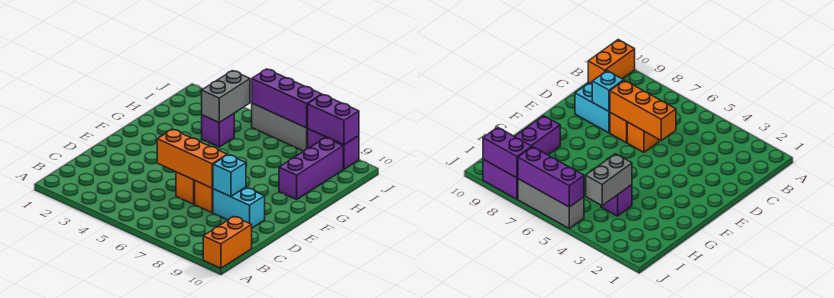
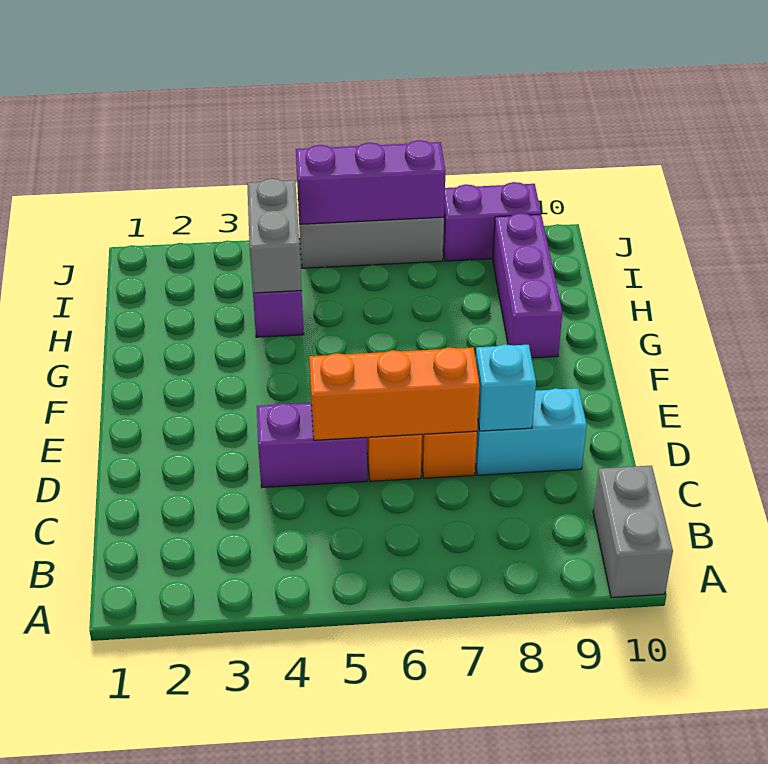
orange 1x2 brick [203,217,252,268] -> grey 1x2 brick [593,466,673,598]
purple 1x2 brick [307,94,359,145] -> purple 1x2 brick moved to [257,403,367,487]

